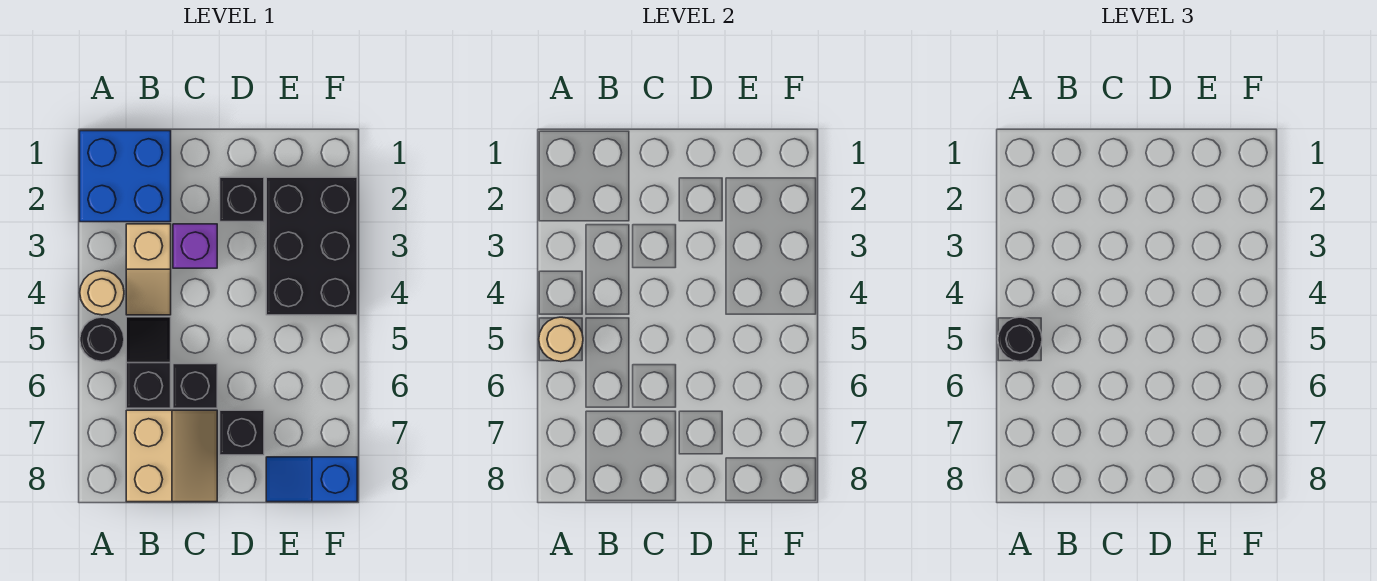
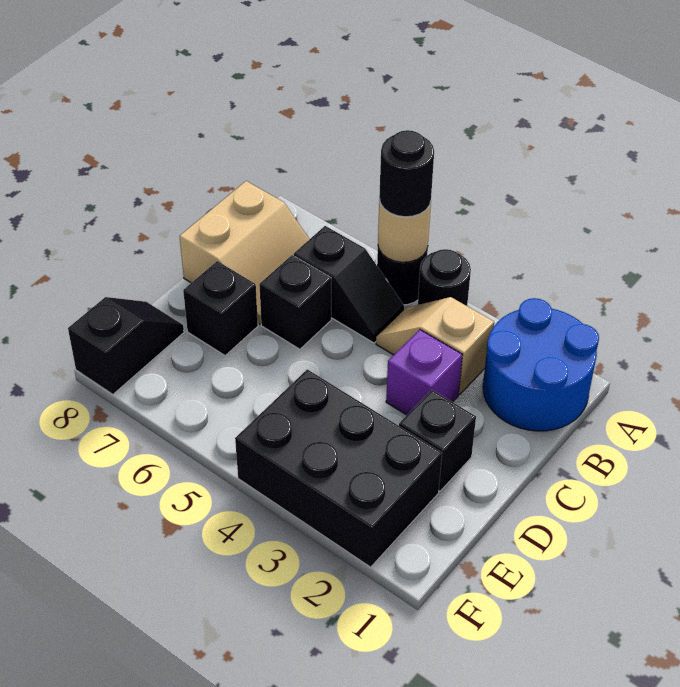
blue 2x2 brick [80,131,171,222] -> blue 2x2 round brick [483,298,599,431]
tan 1x1 round brick [80,271,124,315] -> black 1x1 round brick [418,249,471,306]
tan 2x2 slope [126,410,217,502] -> tan 2x2 slope turned to [180,181,309,325]
blue 1x2 slope [266,457,357,502] -> black 1x2 slope [68,297,184,394]

